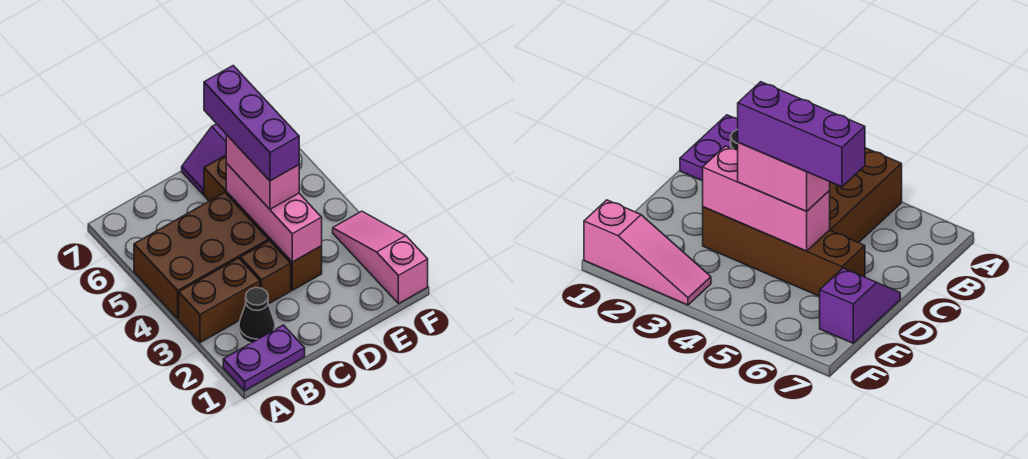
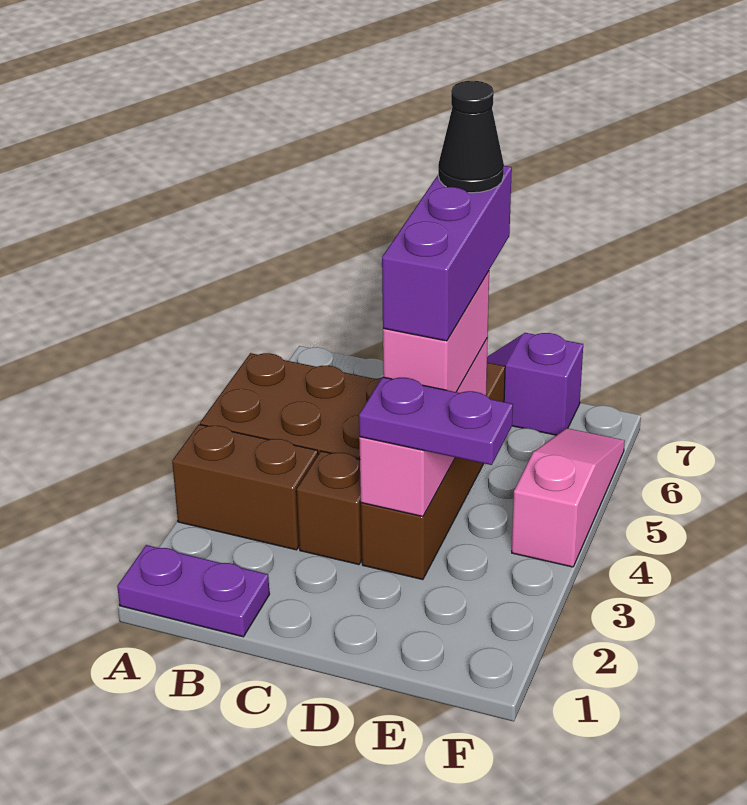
black 1x1 cone [239,288,275,343] -> black 1x1 cone moved to [438,81,504,193]
none -> purple 1x2 plate [359,377,513,465]
pink 1x3 slope [333,211,428,304] -> pink 1x3 slope moved to [512,428,625,567]

